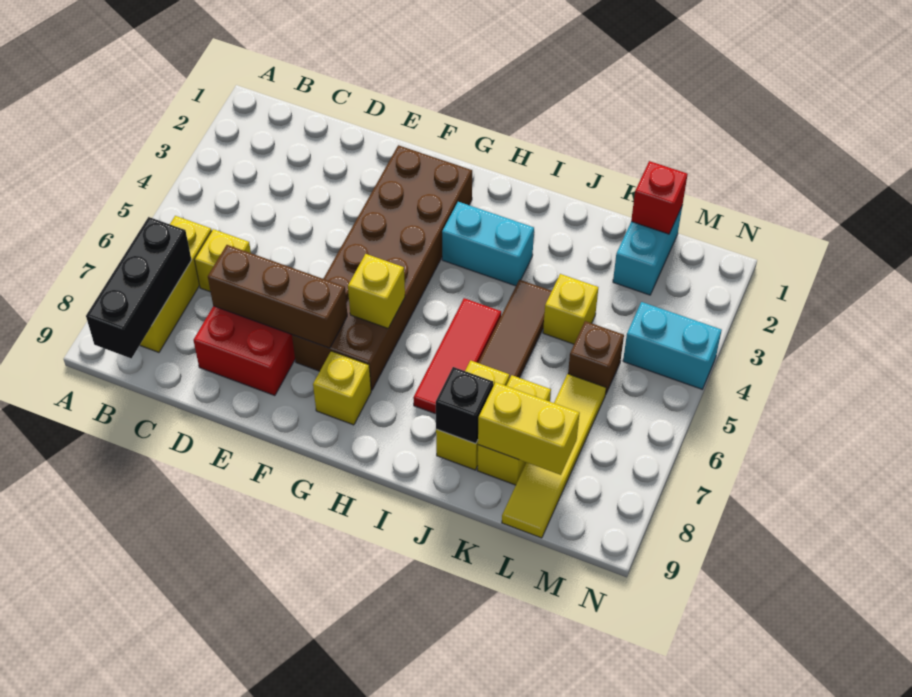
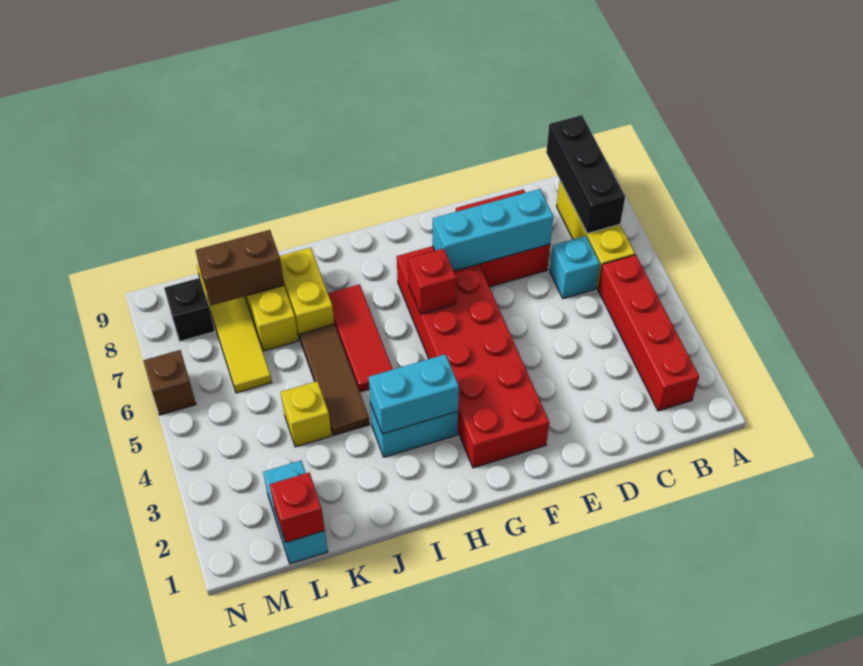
none -> red 1x4 brick [598,255,699,411]
yellow 1x1 brick [195,229,251,292] -> cyan 1x1 brick [550,236,600,299]
brown 1x3 brick [208,245,347,348] -> cyan 1x3 brick [433,189,553,271]
brown 2x6 brick [292,145,472,390] -> red 2x6 brick [397,246,549,468]
yellow 1x1 brick [348,254,405,328] -> red 1x1 brick [408,248,456,314]
yellow 1x1 brick [313,351,371,425] -> none
black 1x1 brick [436,367,493,444] -> black 1x1 brick moved to [164,278,215,341]
yellow 1x2 brick [478,382,580,475] -> brown 1x2 brick [196,230,284,305]
brown 1x1 brick [568,321,624,395] -> brown 1x1 brick moved to [143,350,196,415]
cyan 1x2 brick [623,302,722,389] -> cyan 1x2 brick moved to [369,354,459,434]

